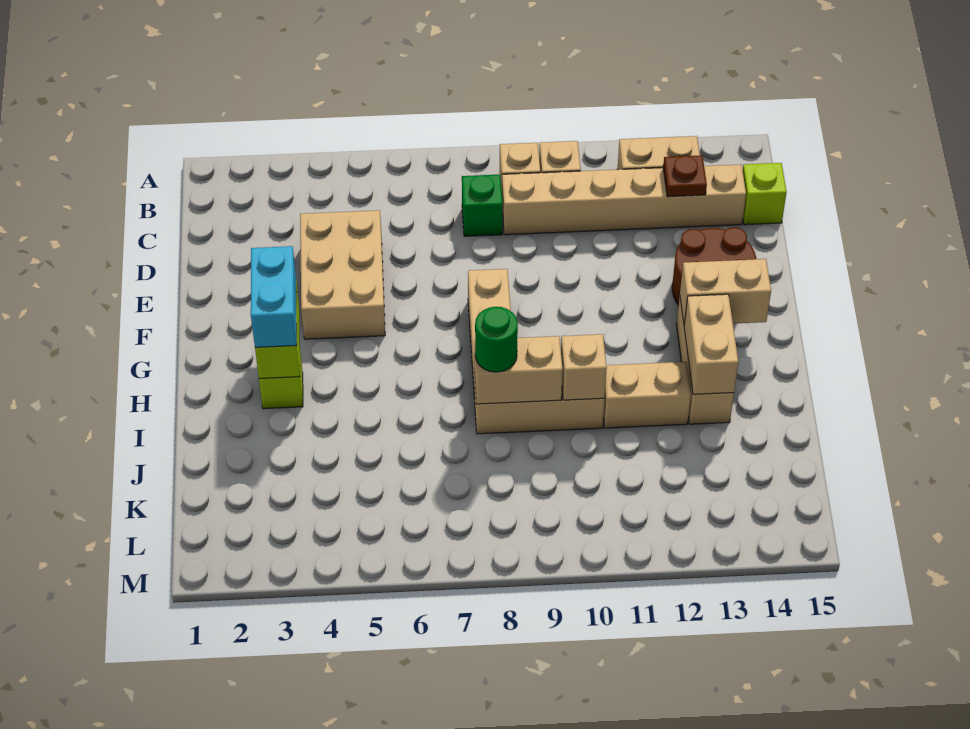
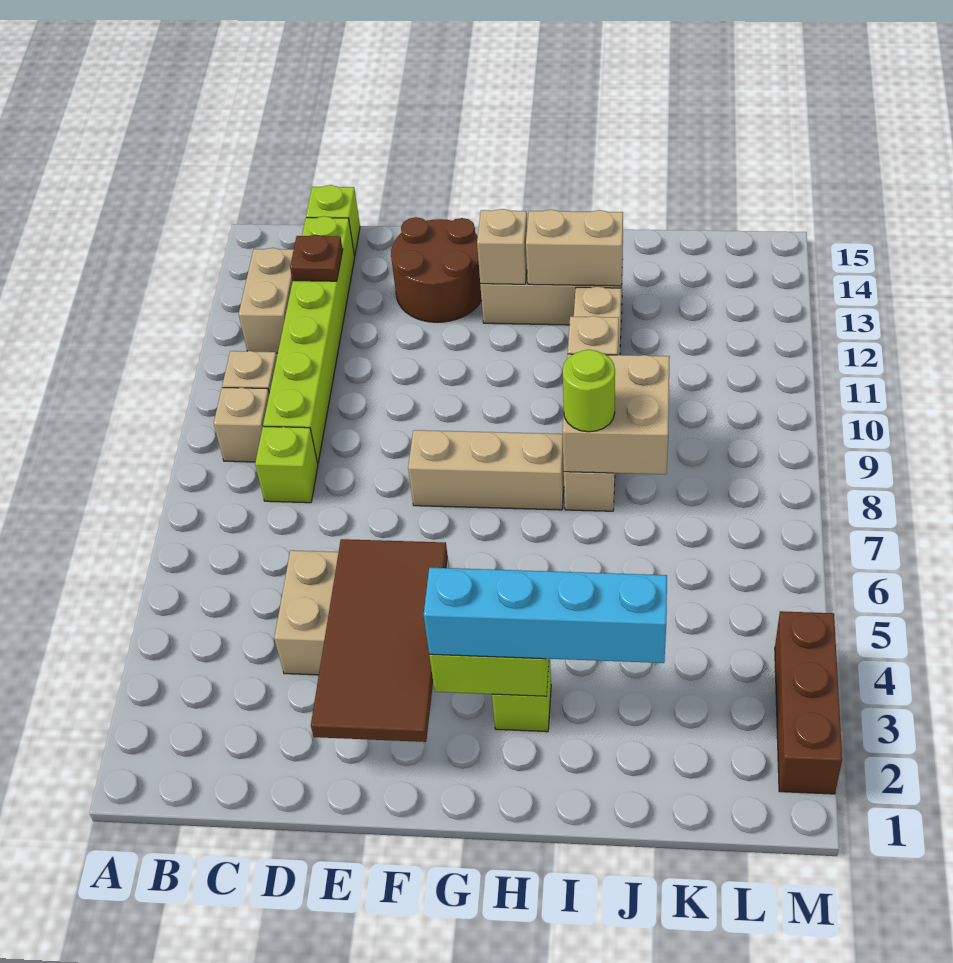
green 1x1 brick [462,175,502,236] -> lime 1x1 brick [255,426,318,503]
tan 1x6 brick [502,165,746,235] -> lime 1x6 brick [263,216,355,463]
none -> brown 2x4 tile [311,539,447,742]
cyan 1x2 brick [251,246,297,347] -> cyan 1x4 brick [424,568,667,663]
tan 1x2 brick [680,259,771,325] -> tan 1x1 brick [477,209,527,284]
tan 1x2 brick [474,336,563,404] -> tan 2x2 brick [563,354,670,474]
green 1x1 round brick [475,307,518,372] -> lime 1x1 round brick [563,350,615,432]
none -> brown 1x3 brick [775,611,842,794]

